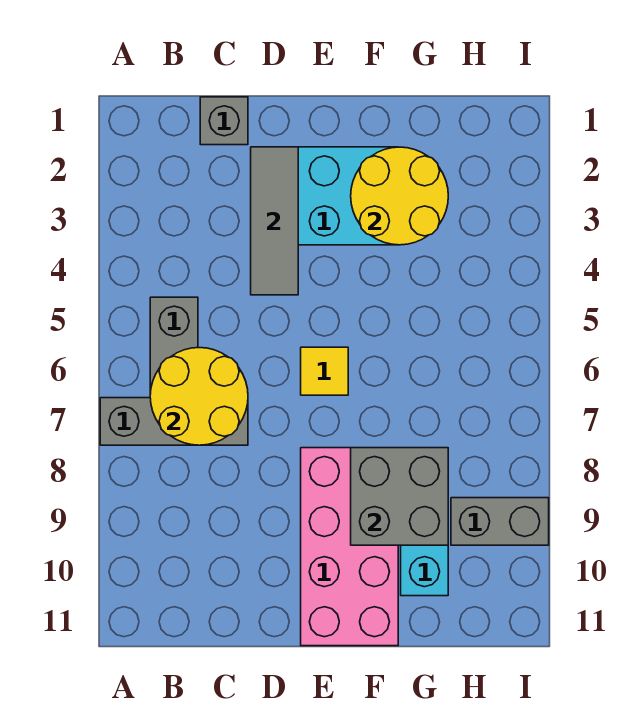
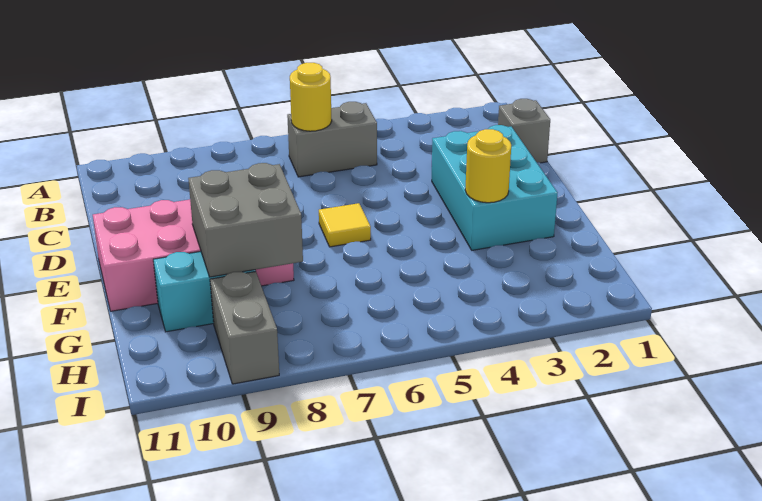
grey 1x3 brick [100,398,248,445] -> none
yellow 2x2 round brick [150,348,248,445] -> yellow 1x1 round brick [290,63,332,131]
grey 1x3 tile [251,147,298,295] -> none
yellow 2x2 round brick [351,147,448,245] -> yellow 1x1 round brick [465,129,511,203]

